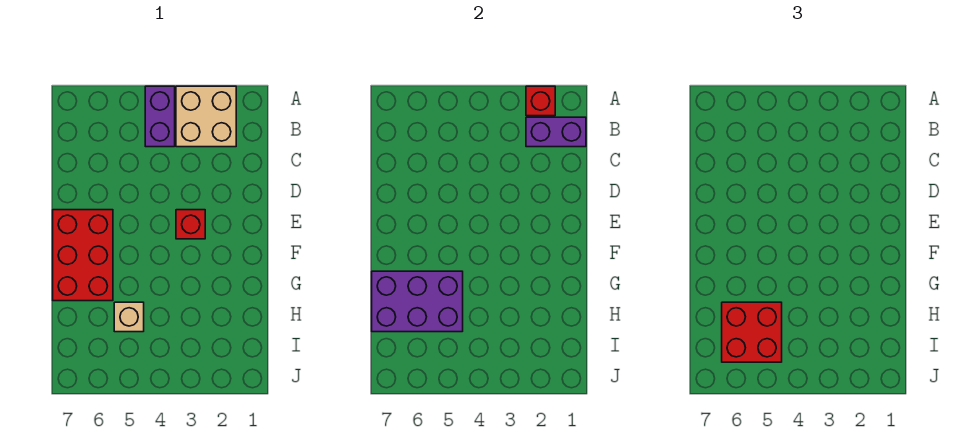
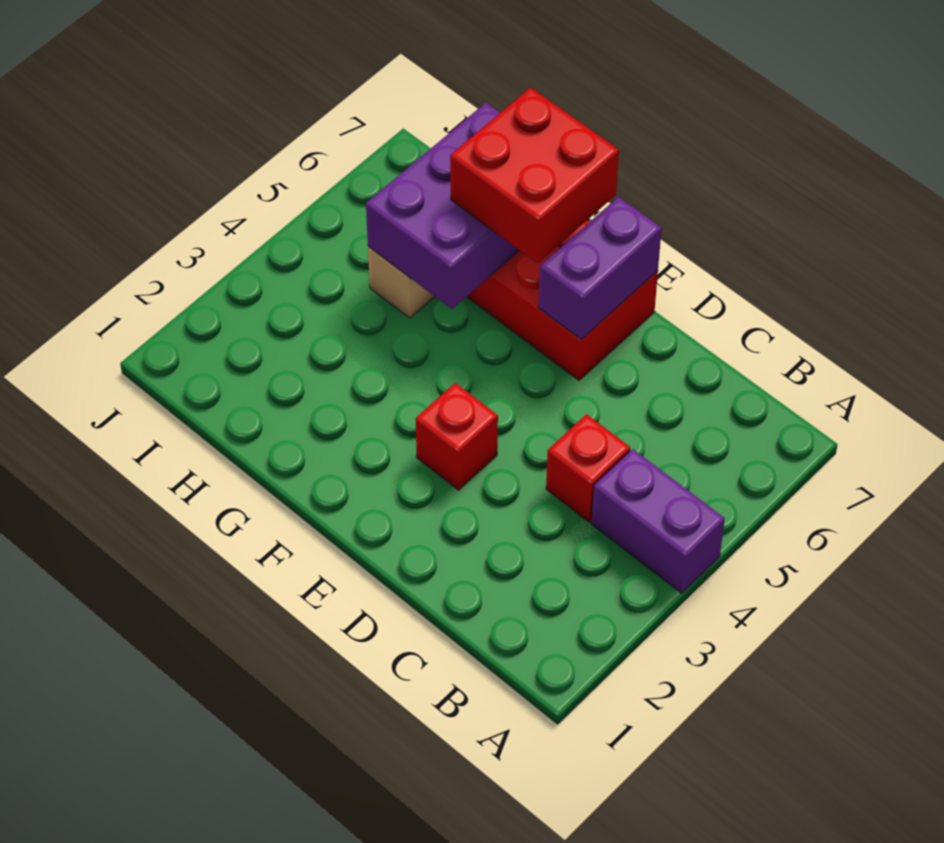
tan 2x2 brick [176,86,236,147] -> none
red 1x1 brick [526,86,555,116] -> red 1x1 brick moved to [546,414,630,522]
purple 1x2 brick [526,117,586,147] -> purple 1x2 brick moved to [539,197,662,340]
red 2x2 brick [722,302,782,362] -> red 2x2 brick moved to [450,88,619,263]

